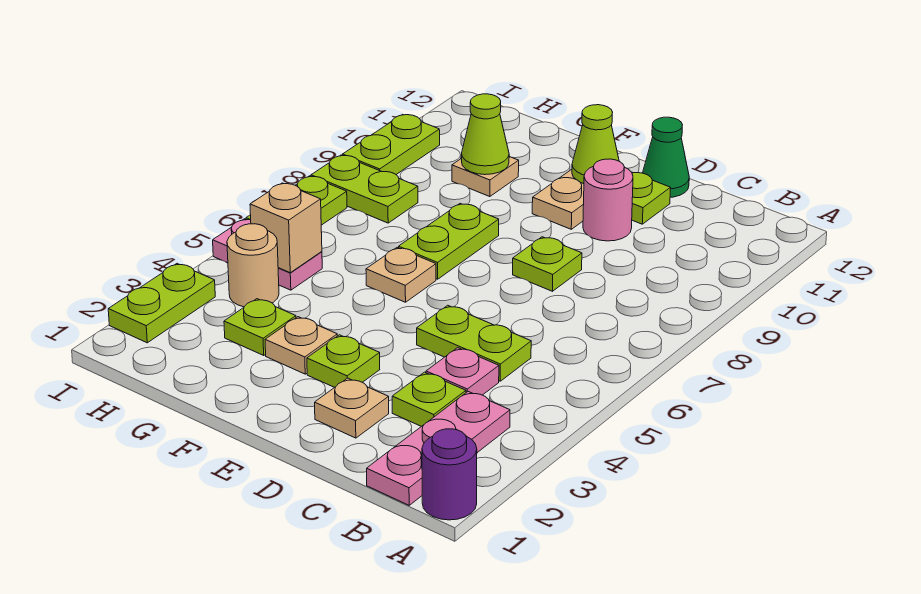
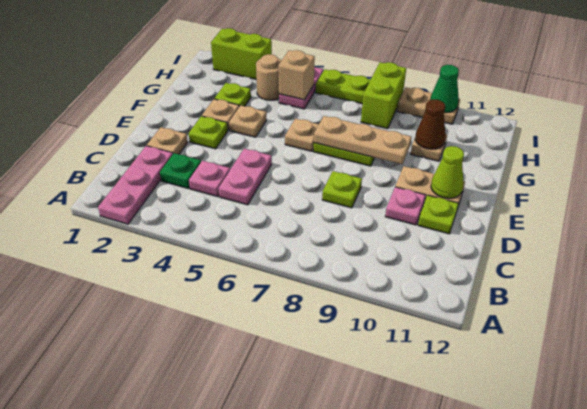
purple 1x1 round brick [422,429,477,520] -> none
pink 1x3 plate [367,392,510,505] -> pink 1x3 plate turned to [98,146,173,224]
lime 1x1 plate [392,372,466,427] -> green 1x1 plate [160,153,201,189]
lime 1x2 plate [417,305,531,381] -> pink 1x2 plate [218,149,272,205]
pink 1x1 round brick [583,159,633,241] -> pink 1x1 plate [385,187,425,225]
green 1x1 cone [643,117,689,197] -> green 1x1 cone moved to [430,65,459,113]
none -> tan 1x1 plate [229,105,266,137]
none -> tan 1x3 plate [314,116,411,164]
lime 1x1 cone [462,94,509,175] -> brown 1x1 cone [415,99,446,149]
lime 1x2 plate [311,155,418,223] -> lime 1x2 brick [361,62,406,129]
lime 1x2 plate [108,264,215,343] -> lime 1x2 brick [211,28,272,79]
lime 1x2 plate [343,114,440,174] -> tan 1x2 plate [397,87,460,124]

